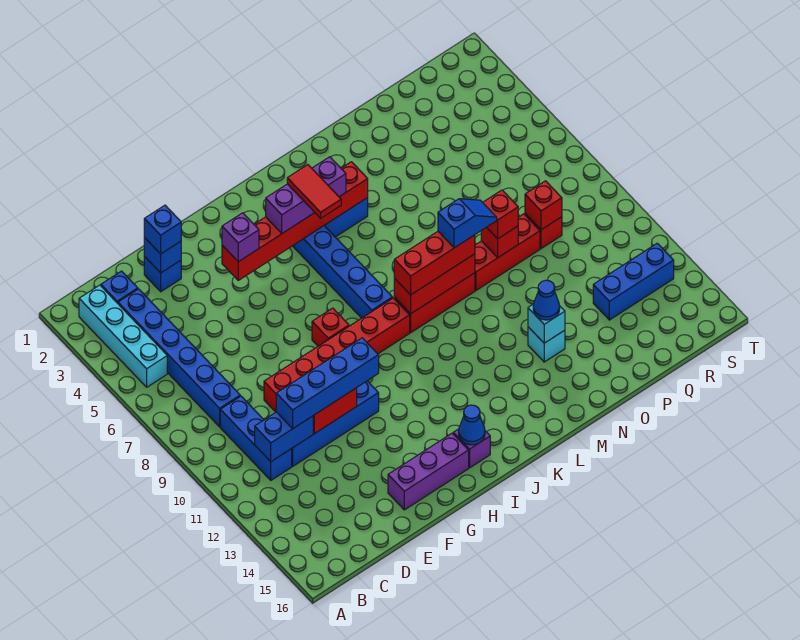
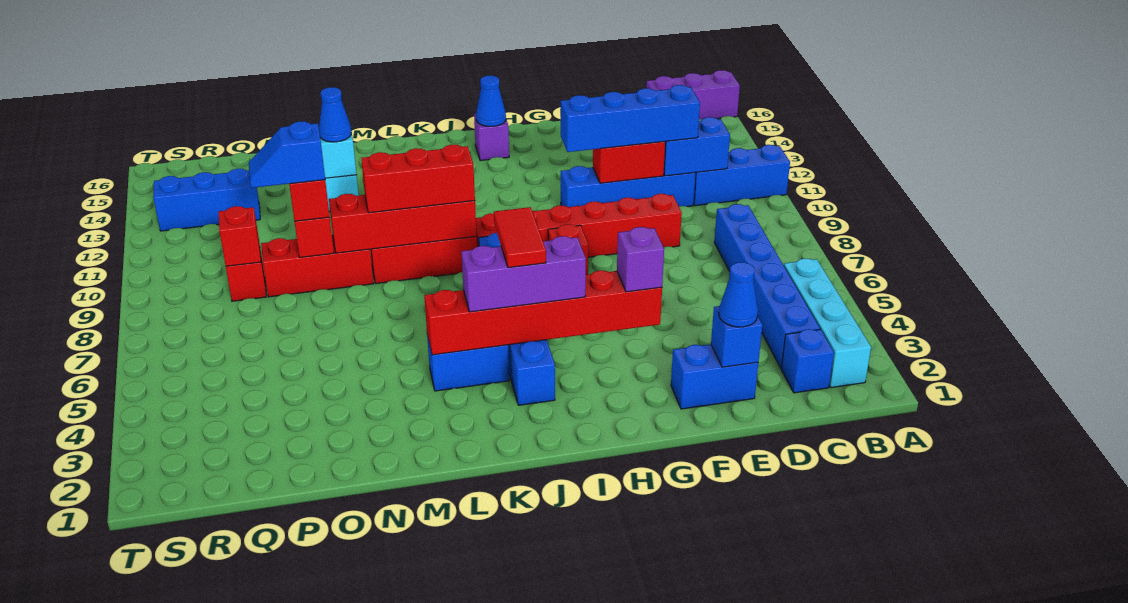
blue 1x3 brick [220,396,292,480] -> blue 1x3 brick turned to [694,145,790,206]
blue 1x1 brick [144,257,181,292] -> blue 1x2 brick [671,344,758,409]
blue 1x1 brick [144,205,181,254] -> blue 1x1 cone [719,262,758,327]
purple 1x3 brick [388,433,469,510] -> purple 1x3 brick moved to [646,70,740,119]
red 1x3 brick [394,254,475,314] -> red 1x4 brick [329,194,477,253]
blue 1x2 slope [438,199,497,248] -> blue 1x2 slope moved to [249,121,325,188]

